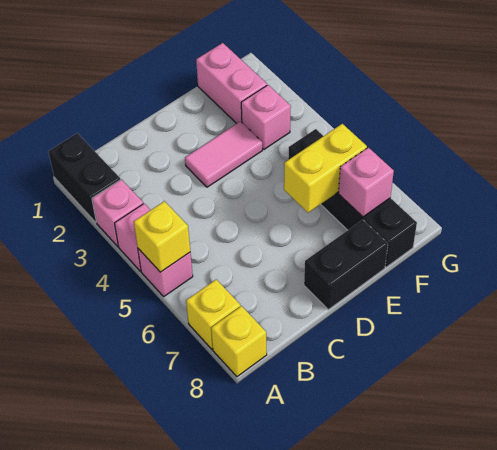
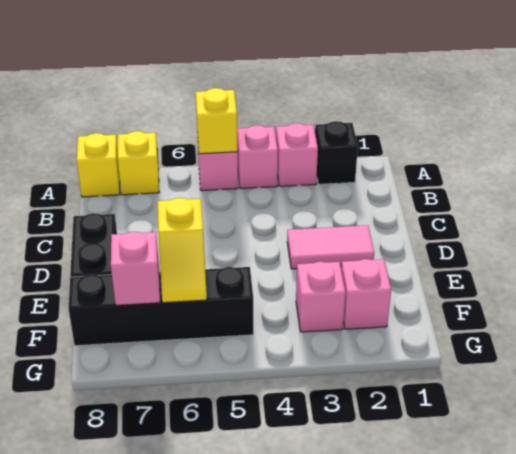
black 1x2 brick [48,133,121,222] -> black 1x1 brick [315,121,358,184]
pink 1x2 tile [185,121,262,187] -> pink 1x2 tile turned to [287,225,374,269]
yellow 1x2 brick [284,124,367,213] -> yellow 1x2 slope [158,198,207,303]
pink 1x2 brick [196,43,267,124] -> pink 1x1 brick [341,259,391,329]

